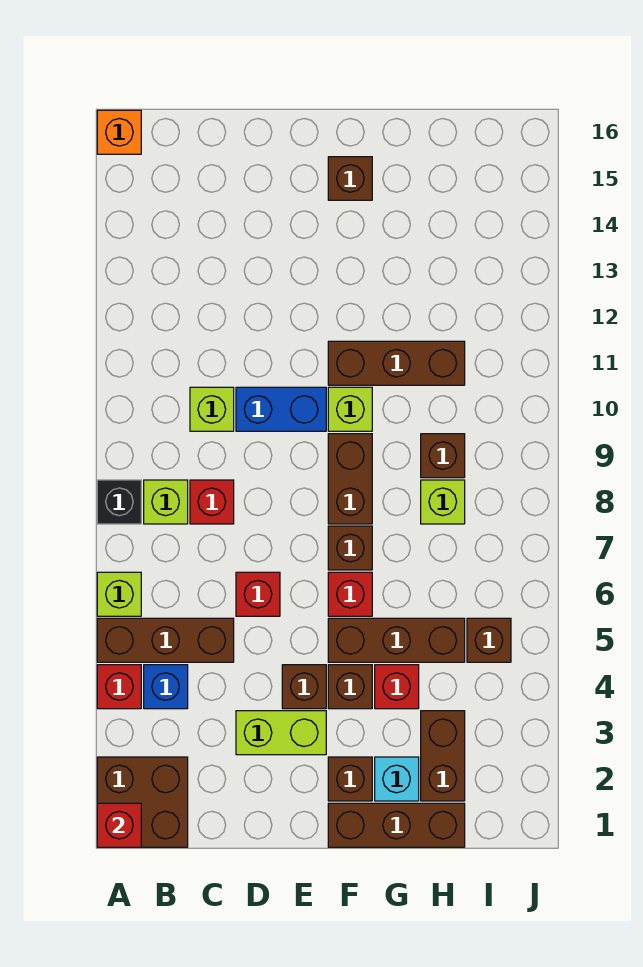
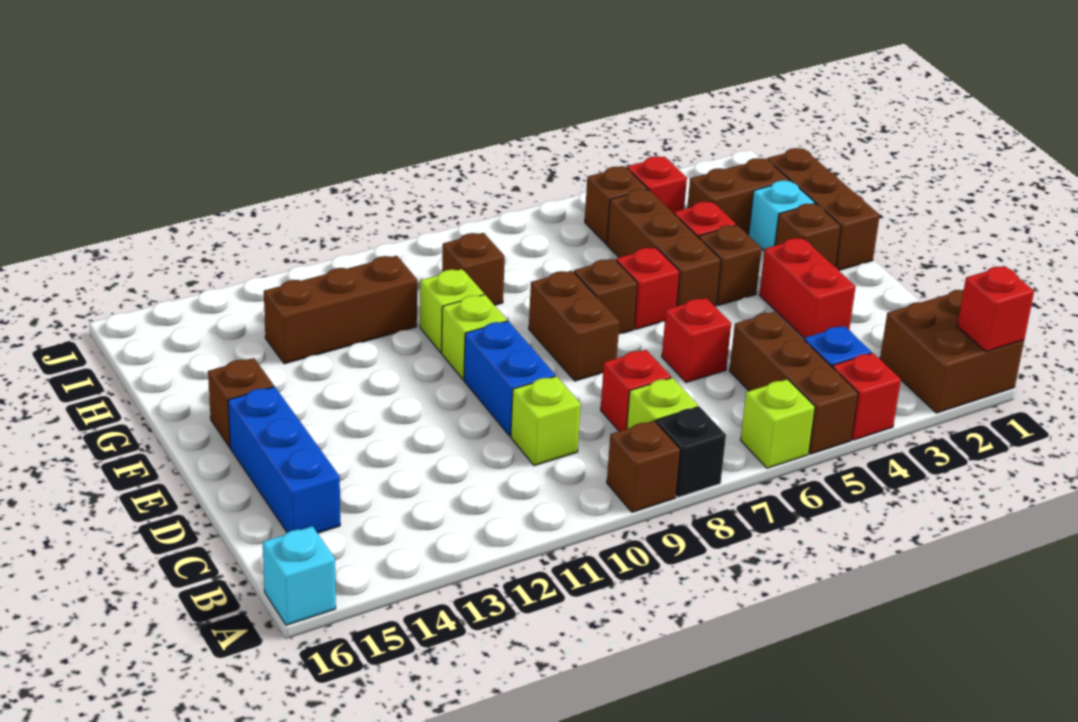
orange 1x1 brick [97,110,141,154] -> cyan 1x1 brick [263,526,336,625]
none -> blue 1x3 brick [228,387,340,533]
lime 1x2 brick [236,711,326,755] -> red 1x2 brick [759,238,856,338]
brown 1x1 brick [282,665,326,709] -> brown 1x1 brick moved to [607,421,680,512]
brown 1x2 brick [328,434,372,524] -> brown 1x2 brick turned to [529,271,619,381]
brown 1x3 brick [328,341,465,385] -> brown 1x3 brick turned to [264,256,417,364]
lime 1x1 brick [421,480,465,524] -> lime 1x1 brick moved to [420,269,484,352]
none -> red 1x1 brick [627,156,687,213]

